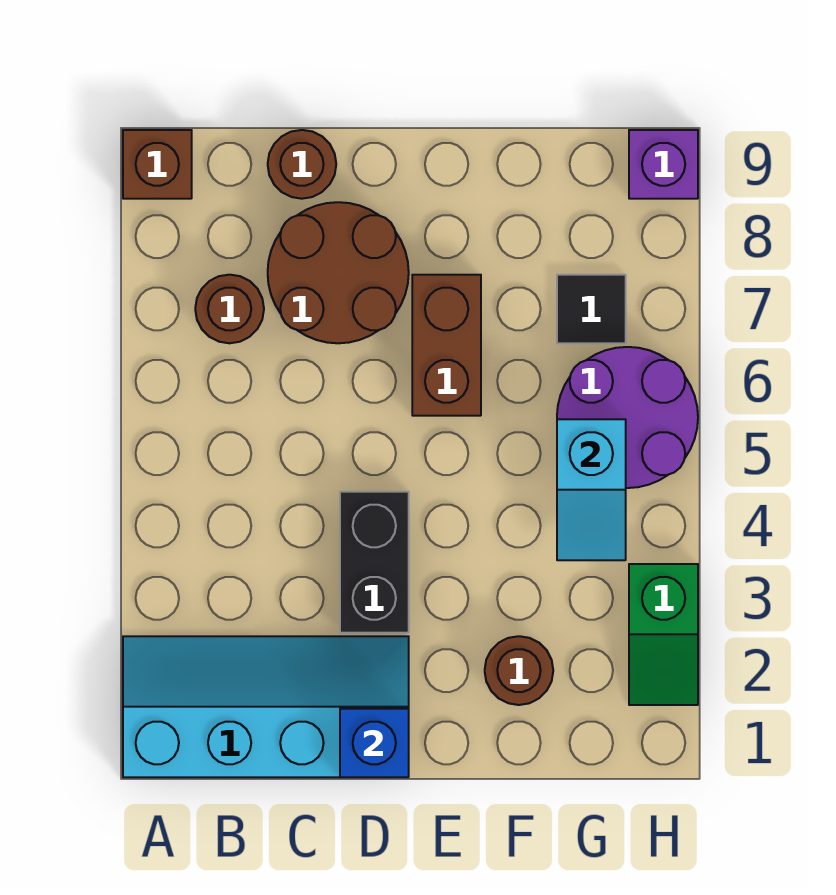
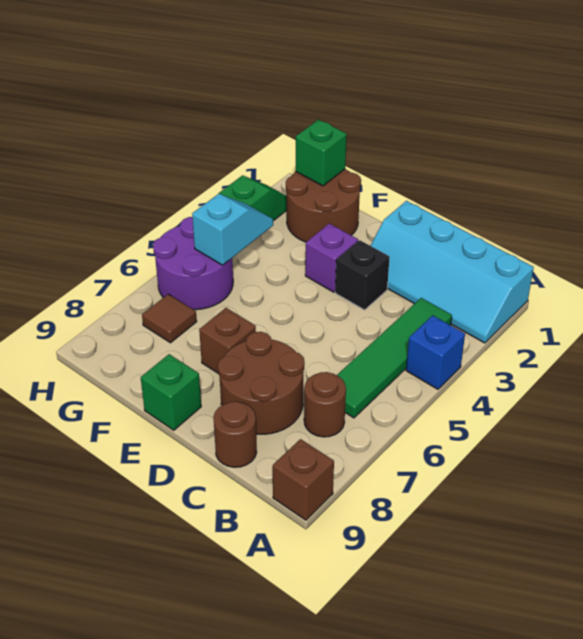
none -> green 1x4 tile [337,298,452,418]
blue 1x1 brick [340,709,409,777] -> blue 1x1 brick moved to [406,315,465,389]
black 1x2 brick [340,492,409,633] -> black 1x1 brick [335,240,390,310]
brown 1x2 brick [412,275,481,416] -> brown 1x1 brick [199,308,256,373]
none -> green 1x1 brick [141,354,201,430]
brown 1x1 round brick [485,636,553,705] -> brown 2x2 round brick [286,169,361,242]
none -> green 1x1 brick [296,120,347,186]
black 1x1 tile [557,275,626,343] -> brown 1x1 tile [142,294,197,343]
purple 1x1 brick [629,130,698,199] -> purple 1x1 brick moved to [305,224,358,292]

